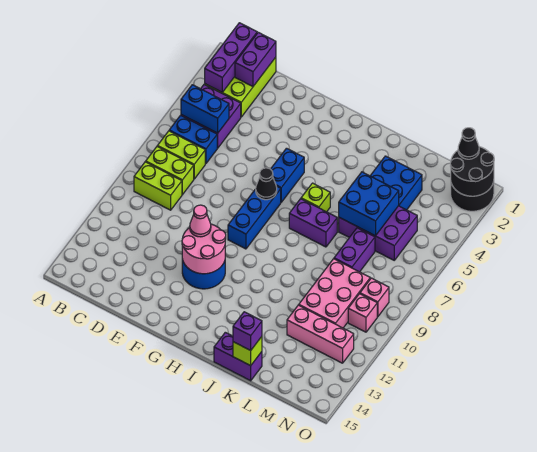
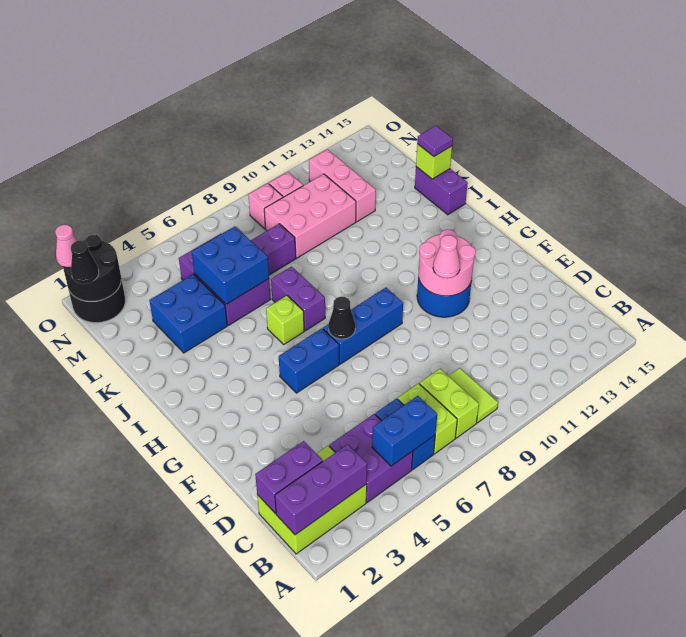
blue 1x2 brick [181,85,229,133] -> blue 1x2 brick turned to [372,396,437,466]
lime 1x2 brick [134,162,182,210] -> lime 1x2 tile [449,368,498,423]
purple 1x1 brick [233,312,262,350] -> purple 1x1 tile [417,126,453,156]
none -> pink 1x1 cone [55,225,77,268]

